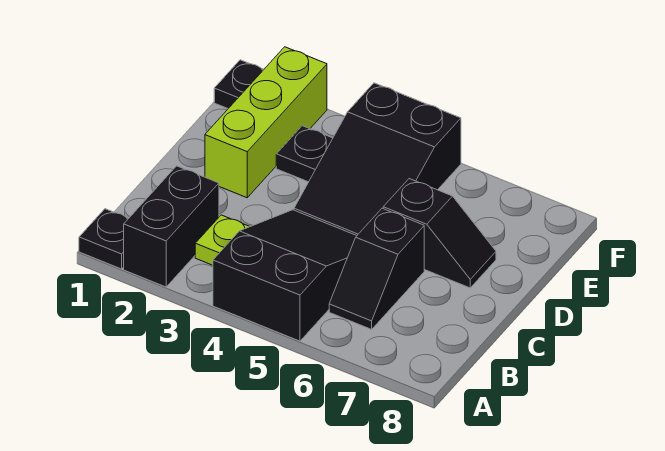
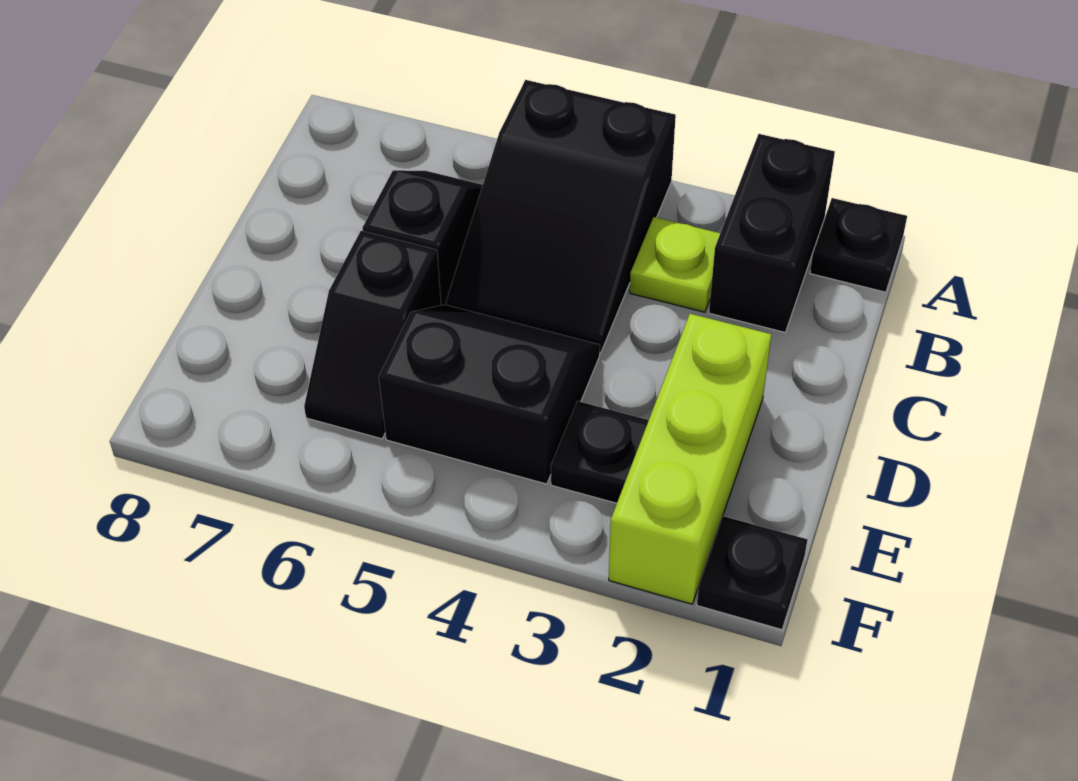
black 2x3 slope [294,83,461,235] -> black 2x2 slope [379,305,600,484]
black 1x2 slope [383,179,496,288] -> black 1x2 slope turned to [304,231,441,439]

